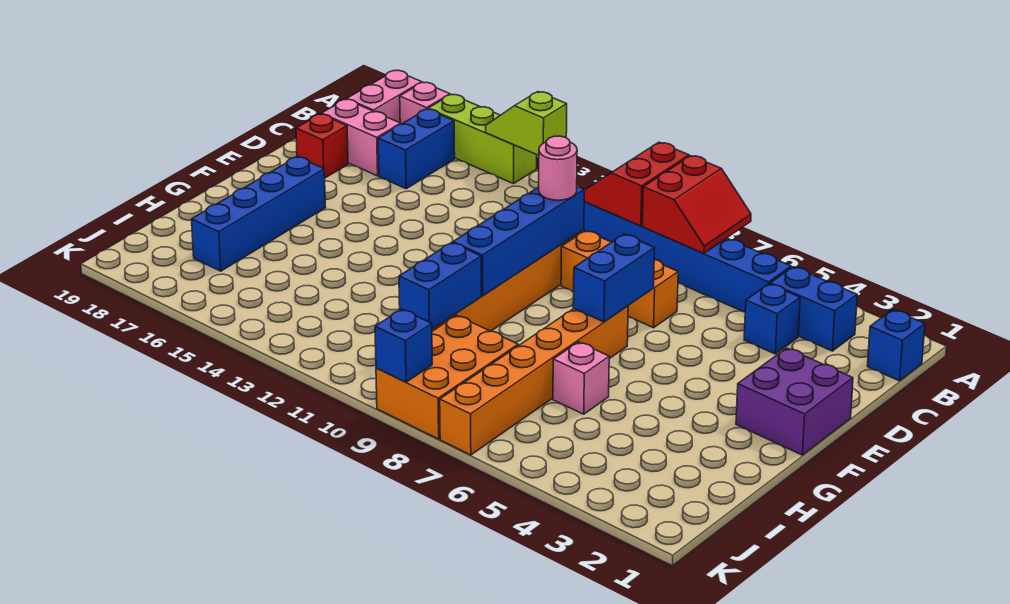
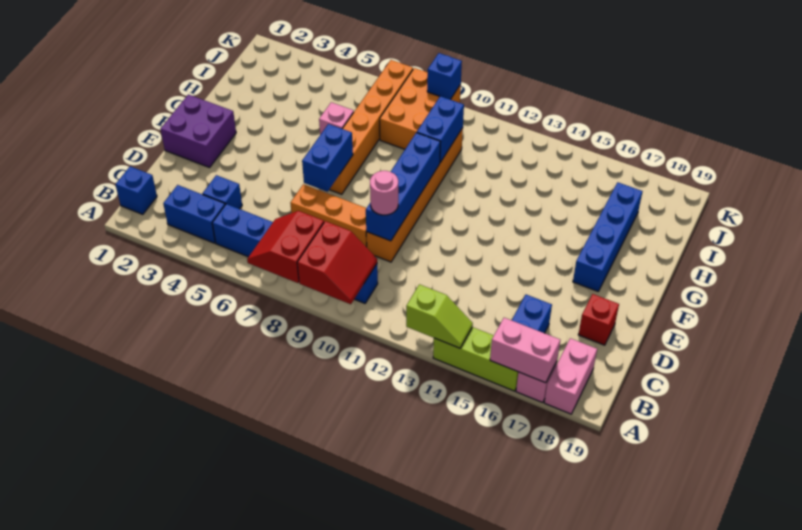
pink 1x2 brick [322,99,401,176] -> pink 1x2 brick moved to [490,318,560,383]

